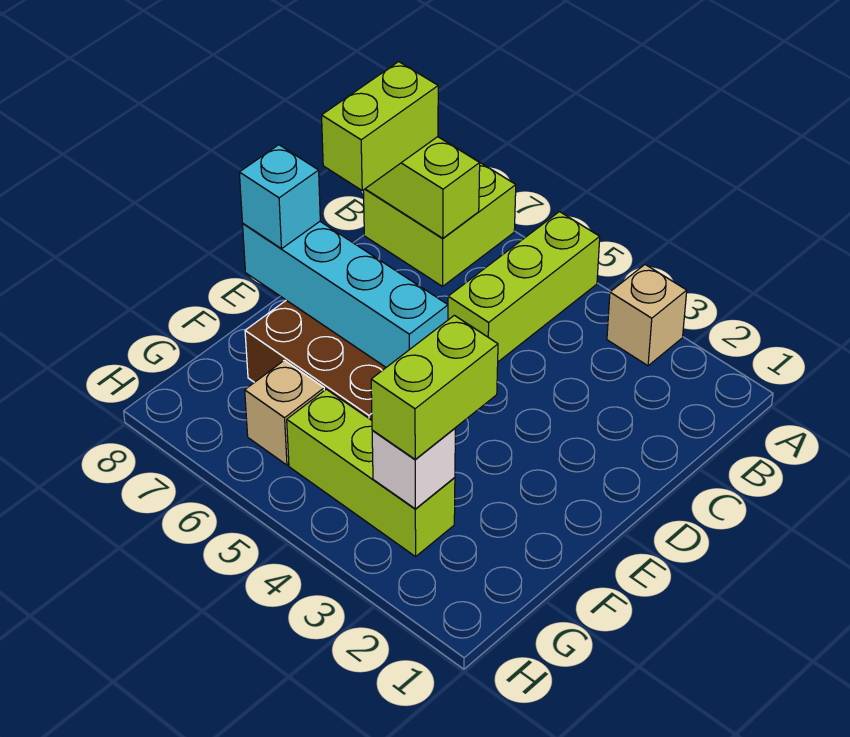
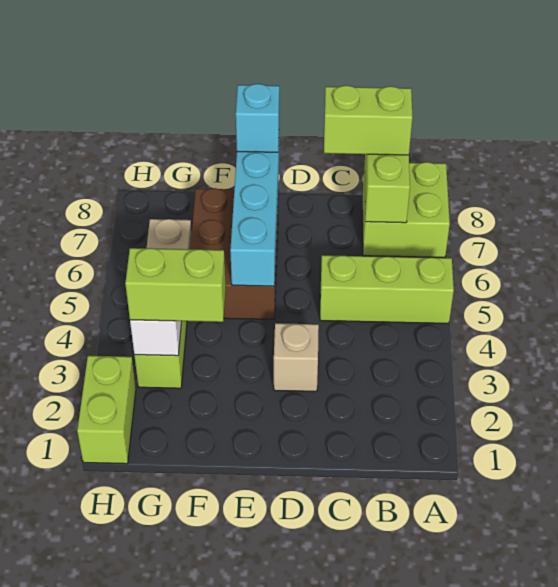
tan 1x1 brick [607,265,687,366] -> tan 1x1 brick moved to [274,323,319,391]
none -> lime 1x2 brick [77,356,136,464]

